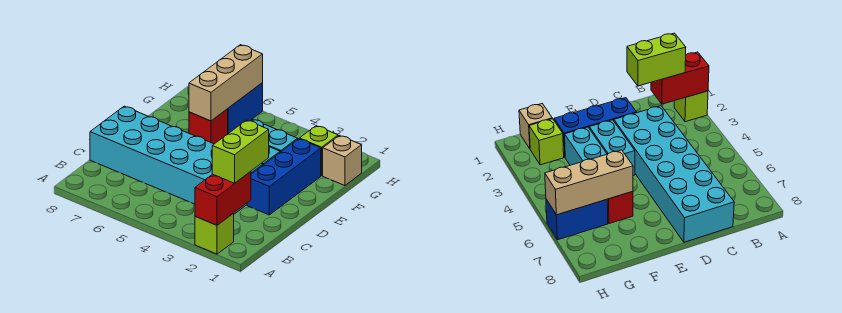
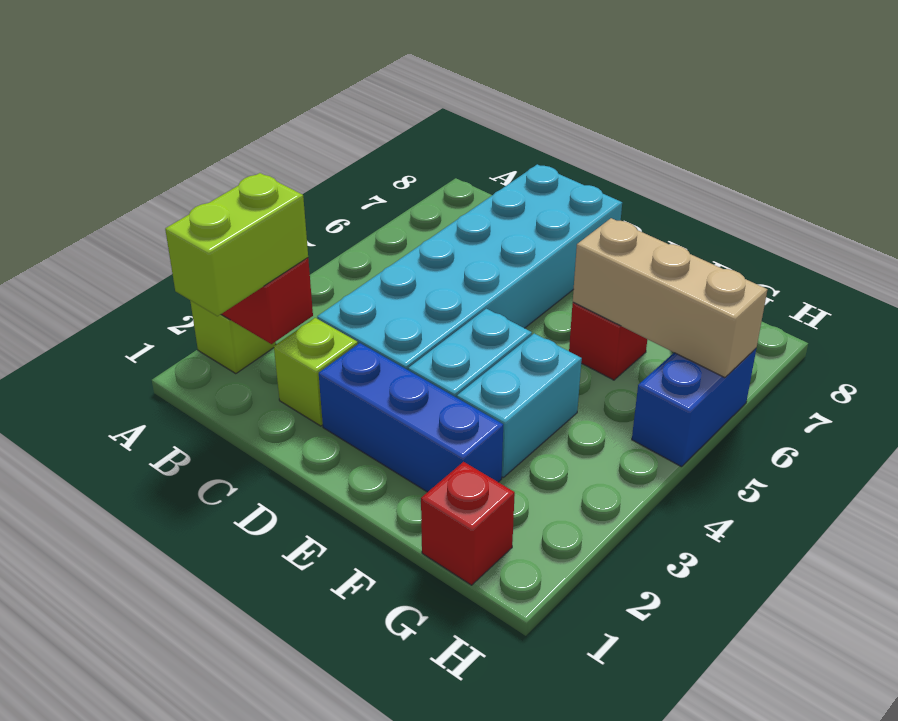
lime 1x2 brick [212,120,269,183] -> lime 1x2 brick turned to [165,173,308,316]
tan 1x1 brick [323,136,362,186] -> red 1x1 brick [421,462,515,585]
lime 1x1 brick [299,126,338,176] -> lime 1x1 brick moved to [274,318,358,426]
blue 1x2 brick [228,83,263,133] -> blue 1x2 brick turned to [632,349,756,467]

